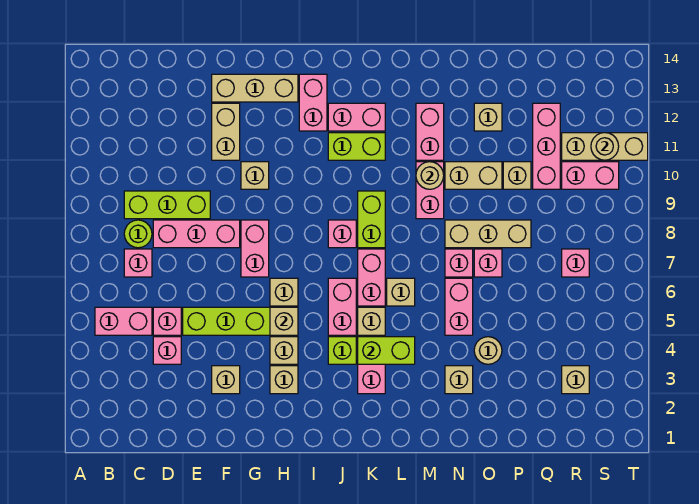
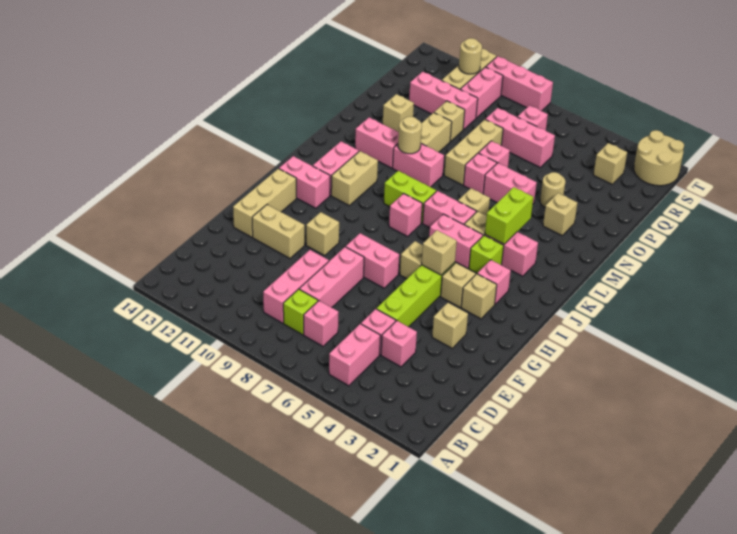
lime 1x1 round brick [124,220,152,248] -> lime 1x1 brick [283,289,318,335]
lime 1x3 brick [124,191,210,219] -> pink 1x3 brick [263,250,329,323]
none -> pink 1x1 brick [477,260,511,304]
lime 1x2 brick [328,133,385,160] -> tan 1x2 brick [331,151,378,205]
none -> pink 1x3 brick [485,108,555,167]
none -> tan 2x2 round brick [634,130,684,186]
none -> pink 1x3 brick [486,56,553,111]

